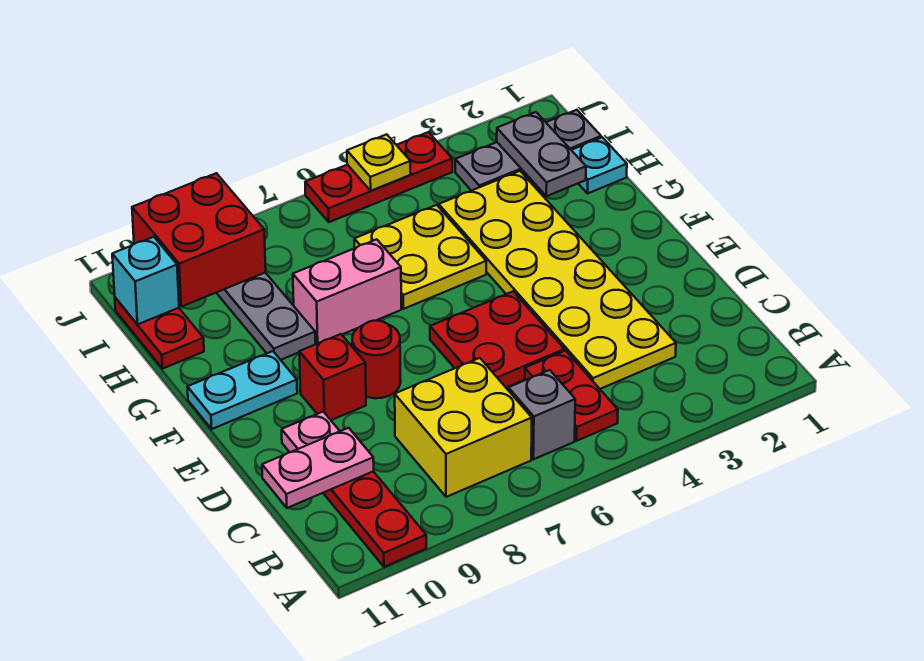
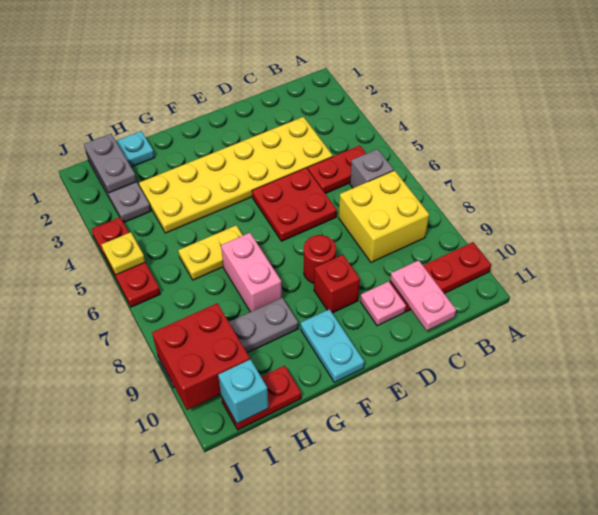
yellow 2x2 plate [354,205,486,309] -> yellow 1x2 plate [178,226,243,280]
grey 1x2 plate [497,112,586,196] -> grey 1x2 plate turned to [84,134,137,193]

